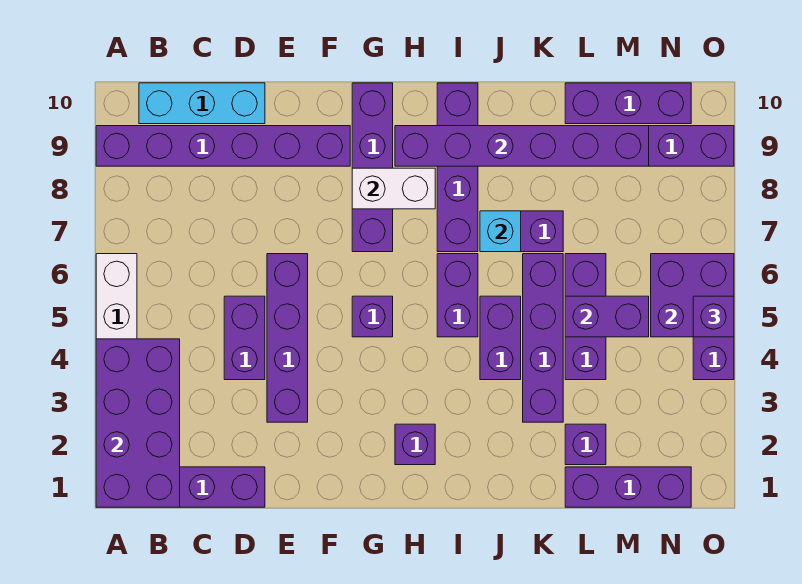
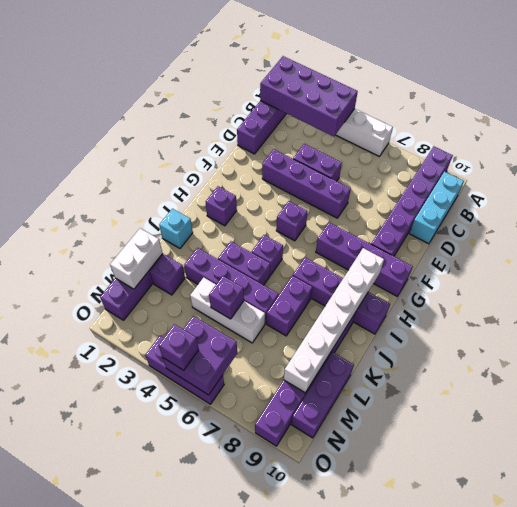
white 1x2 brick [352,168,435,209] -> white 1x2 brick moved to [110,228,163,289]
purple 1x6 brick [395,126,649,166] -> white 1x6 brick [284,248,384,393]
purple 1x2 brick [437,254,478,337] -> purple 1x1 brick [252,235,283,275]
cyan 1x1 brick [480,211,521,252] -> cyan 1x1 brick moved to [159,209,193,248]
purple 1x3 brick [565,254,606,380] -> white 1x3 brick [190,277,265,343]
purple 1x2 brick [565,296,649,337] -> purple 1x1 brick [209,276,244,319]

